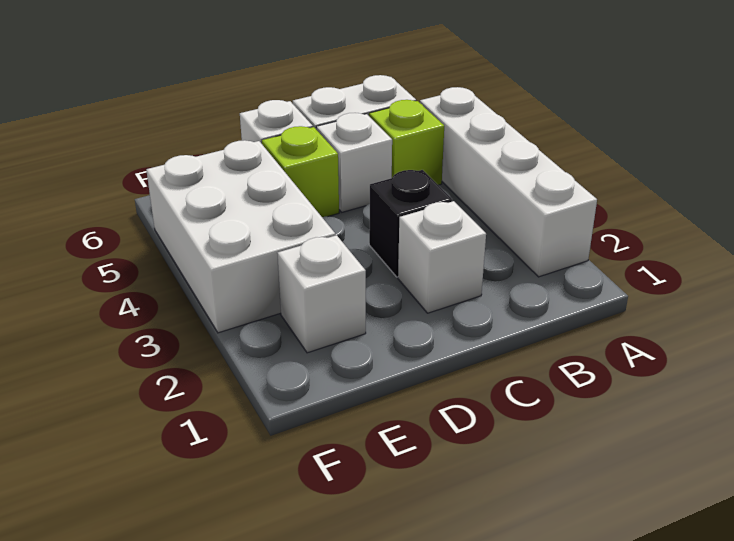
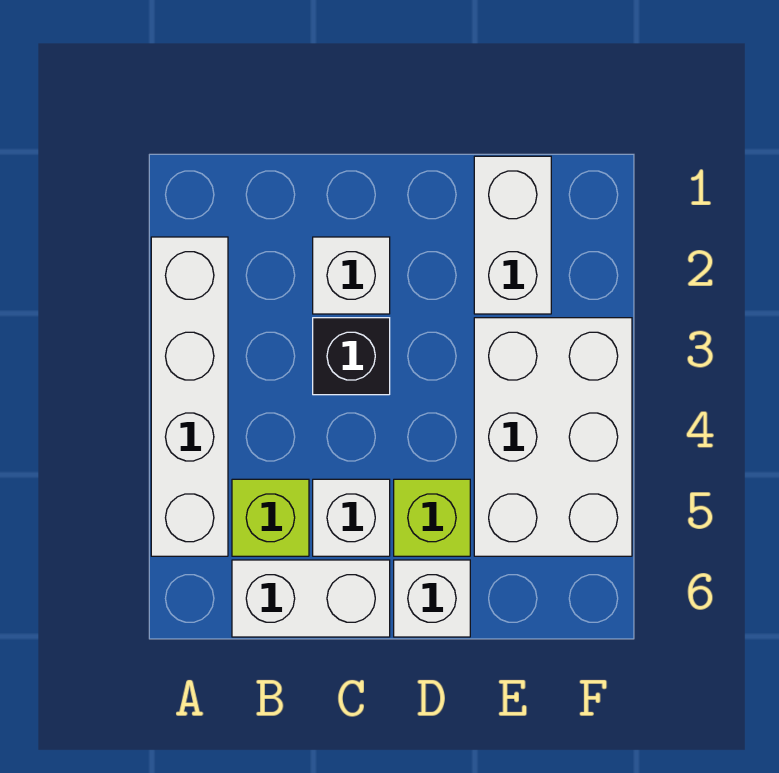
white 1x1 brick [277,235,366,353] -> white 1x2 brick [474,156,551,314]

